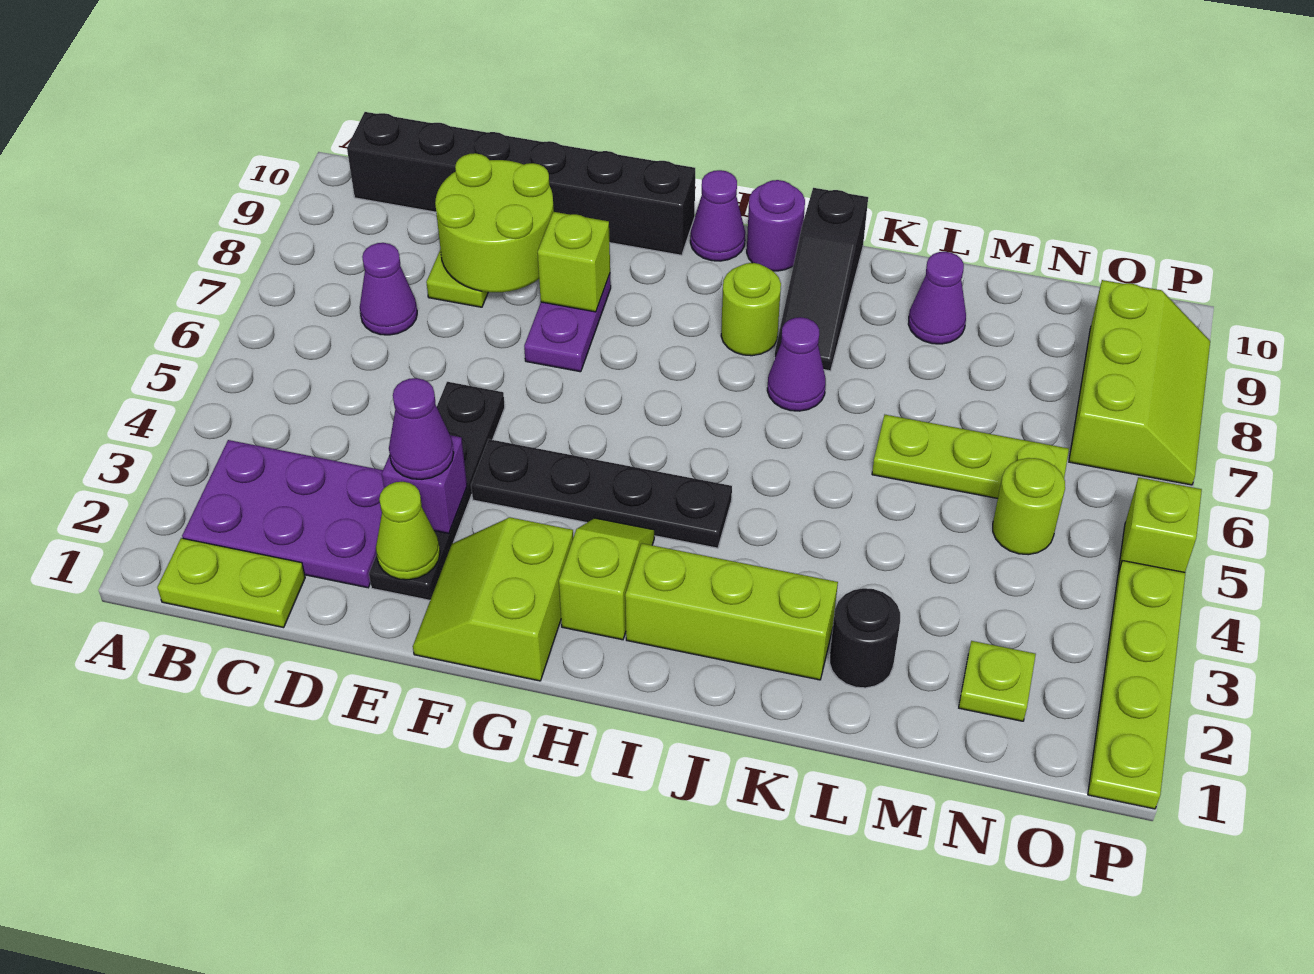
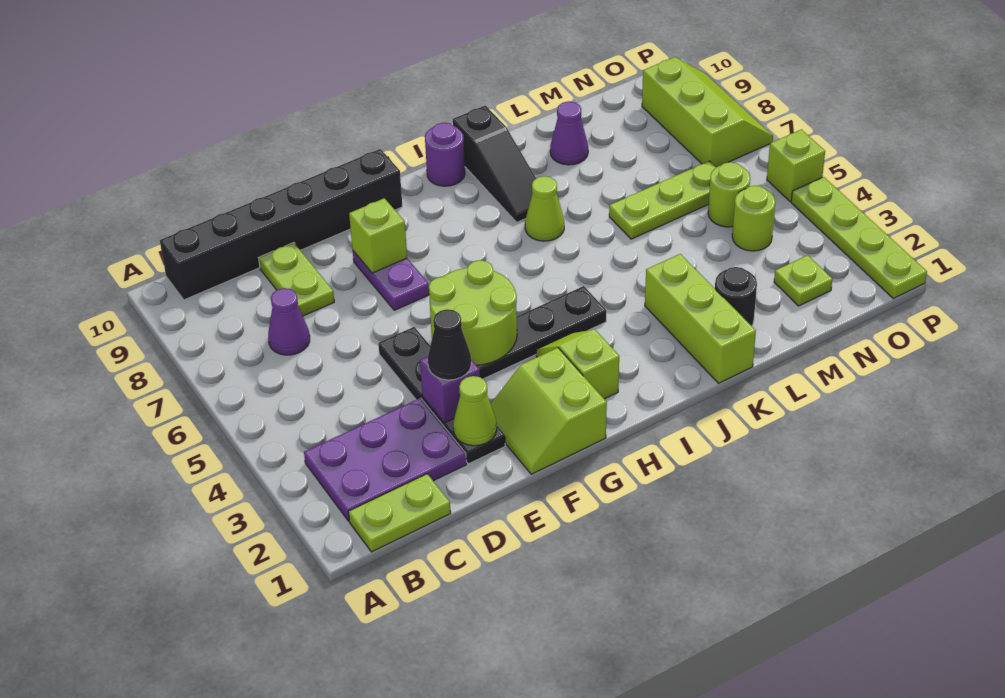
lime 2x2 round brick [435,153,554,292] -> lime 2x2 round brick moved to [429,260,517,365]
purple 1x1 cone [389,378,454,479] -> black 1x1 cone [428,309,471,380]
purple 1x1 cone [690,170,745,261] -> none
lime 1x3 brick [625,543,838,680] -> lime 1x3 brick turned to [645,254,756,383]
lime 1x1 round brick [721,263,781,356] -> lime 1x1 round brick moved to [732,186,775,251]
purple 1x1 cone [767,317,826,411] -> lime 1x1 cone [525,176,564,241]

